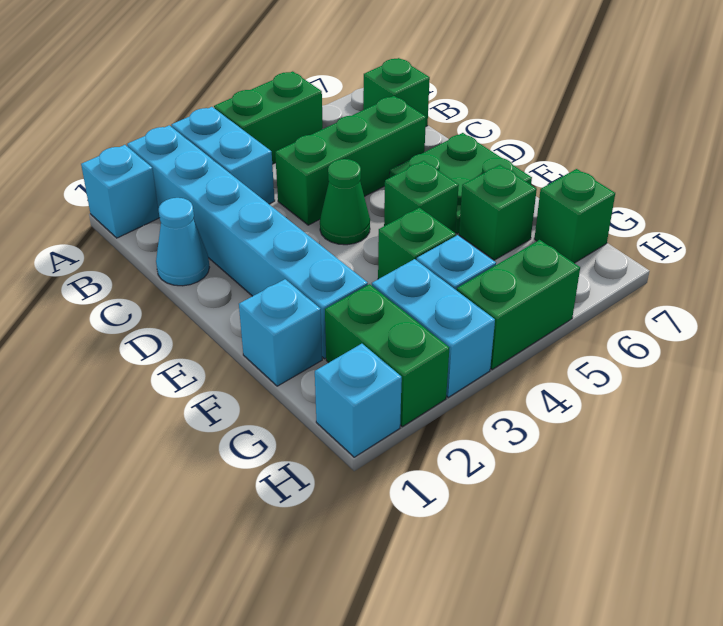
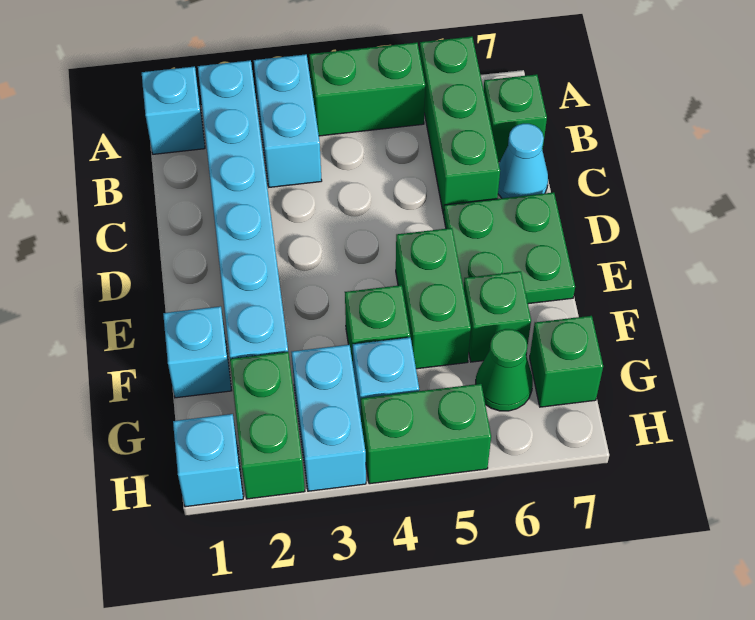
cyan 1x1 cone [156,198,210,286] -> cyan 1x1 cone moved to [498,124,548,198]
green 1x3 brick [275,96,426,225] -> green 1x3 brick turned to [420,37,500,215]
green 1x1 cone [320,159,370,245] -> green 1x1 cone moved to [476,329,533,411]
green 1x1 brick [384,161,459,233] -> green 1x2 brick [396,228,471,369]

